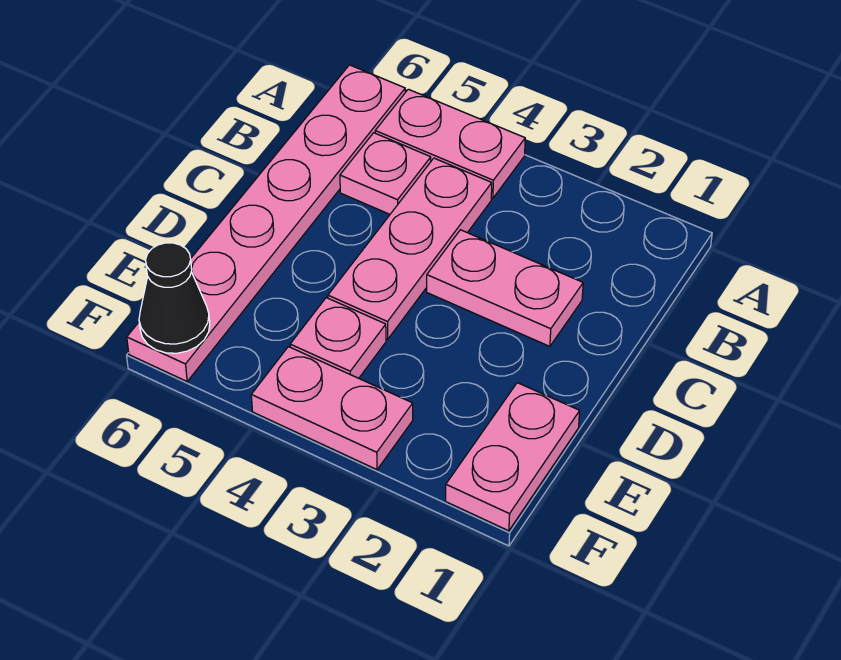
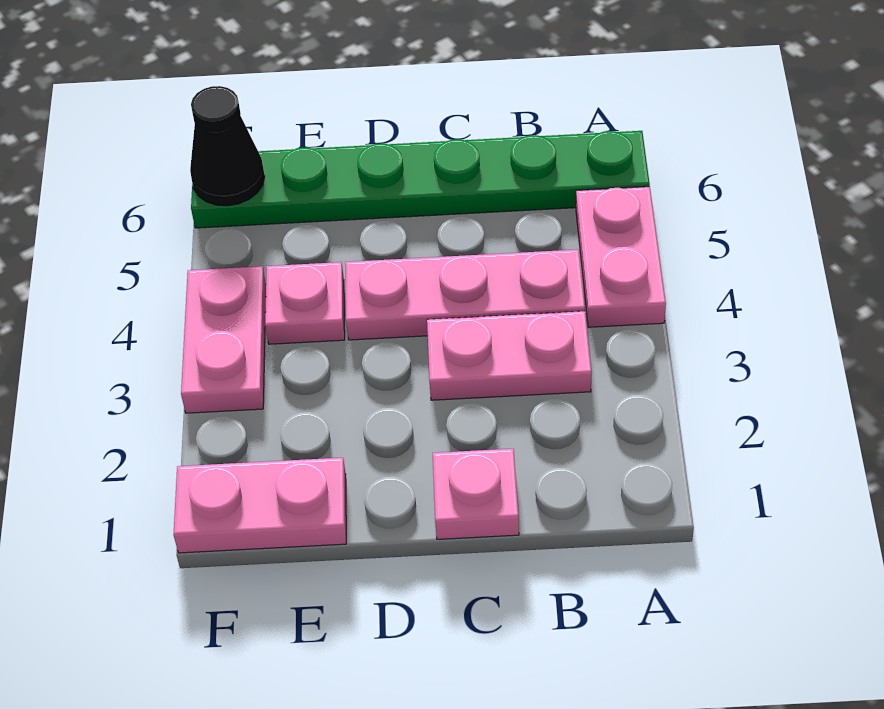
pink 1x6 plate [127,65,405,381] -> green 1x6 plate [191,131,650,228]
pink 1x1 plate [340,133,431,214] -> pink 1x1 plate moved to [433,449,519,539]
pink 1x2 plate [427,230,583,346] -> pink 1x2 plate turned to [427,311,592,400]

